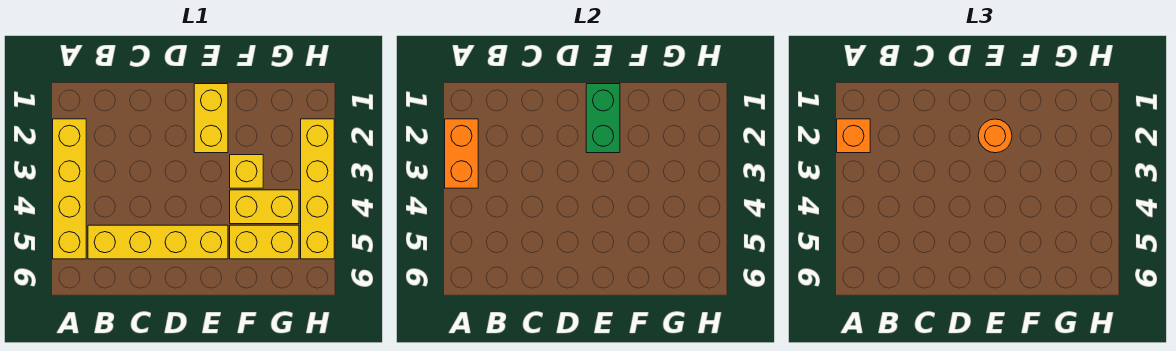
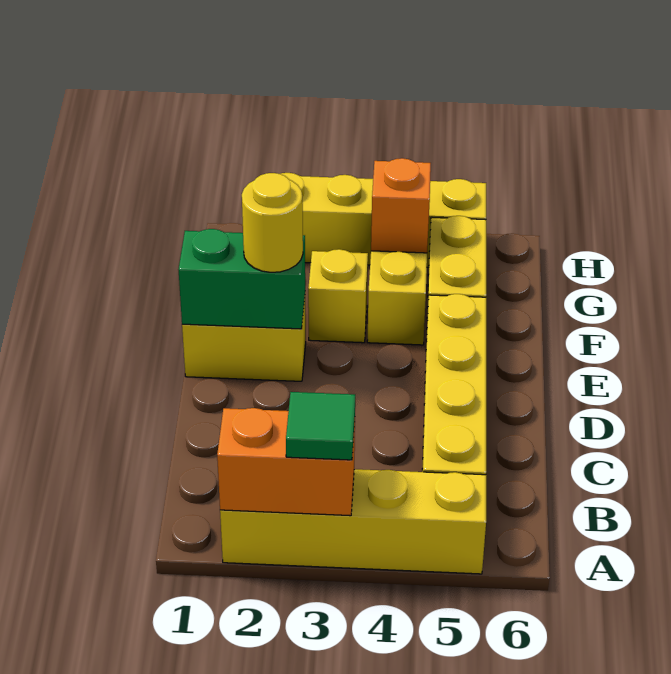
orange 1x1 brick [837,119,870,153] -> orange 1x1 brick moved to [371,158,431,253]
none -> green 1x1 tile [286,392,355,460]
orange 1x1 round brick [978,119,1012,153] -> yellow 1x1 round brick [242,173,303,272]

